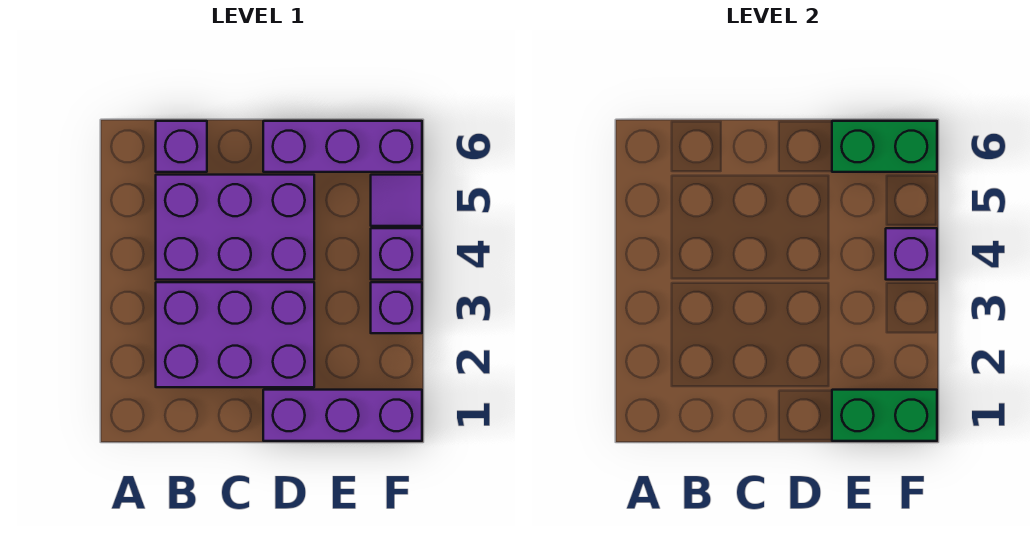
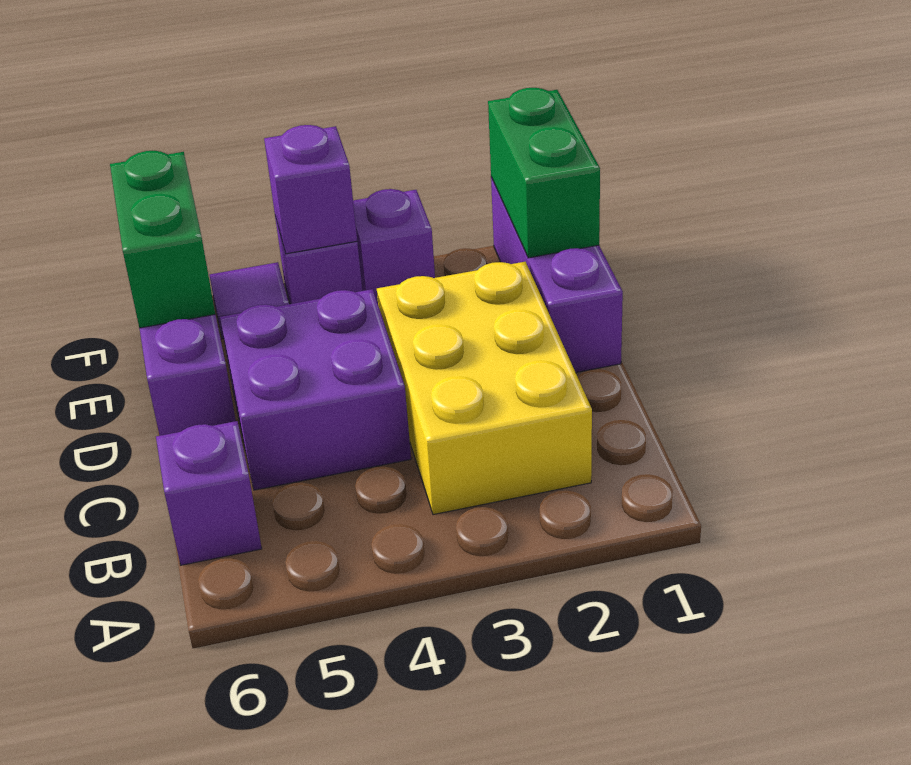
purple 2x3 brick [156,282,314,387] -> yellow 2x3 brick [377,262,592,515]
purple 2x3 brick [156,175,314,280] -> purple 2x2 brick [220,289,411,490]

